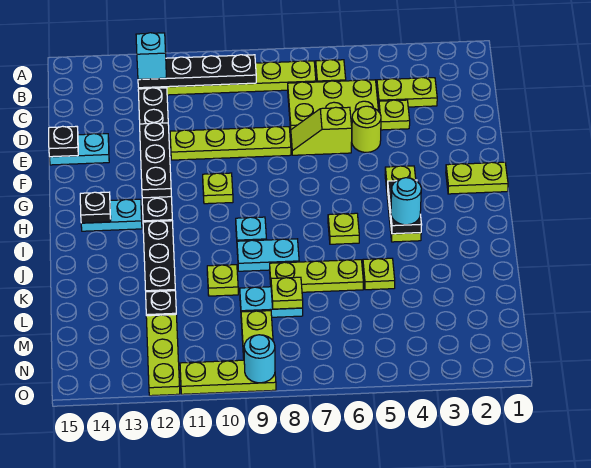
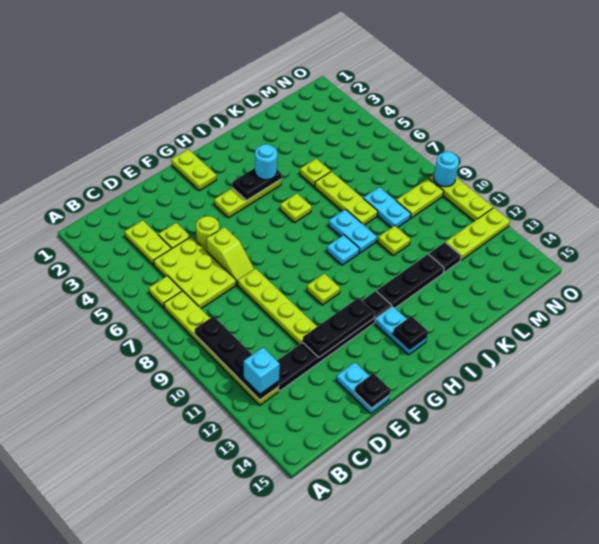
lime 1x1 plate [271,277,303,309] -> none

